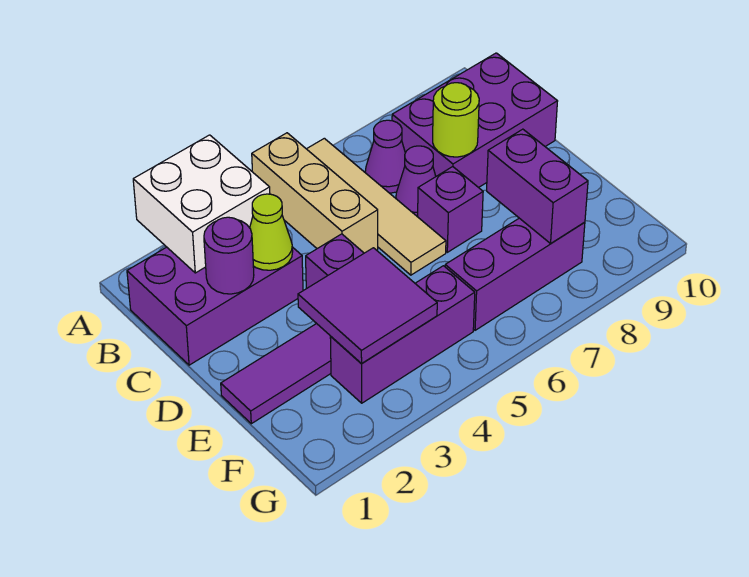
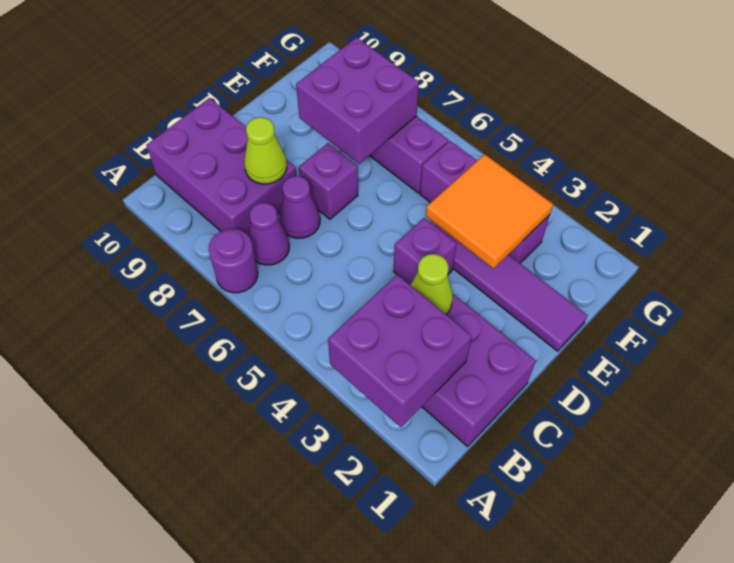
white 2x2 brick [133,135,270,273] -> purple 2x2 brick [328,275,472,427]
tan 1x3 brick [252,133,378,253] -> none
tan 1x4 tile [307,138,446,275] -> none
purple 1x1 round brick [204,217,254,294] -> purple 1x1 round brick moved to [209,229,258,293]
lime 1x1 round brick [433,83,479,157] -> lime 1x1 cone [244,117,287,184]
purple 2x2 tile [298,248,437,364] -> orange 2x2 tile [426,154,553,269]
purple 1x2 brick [487,129,588,243] -> purple 2x2 brick [296,37,419,164]

